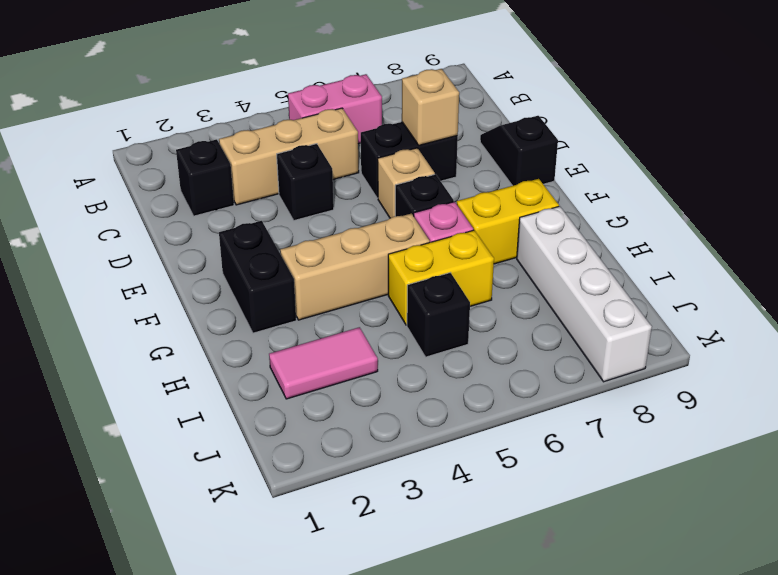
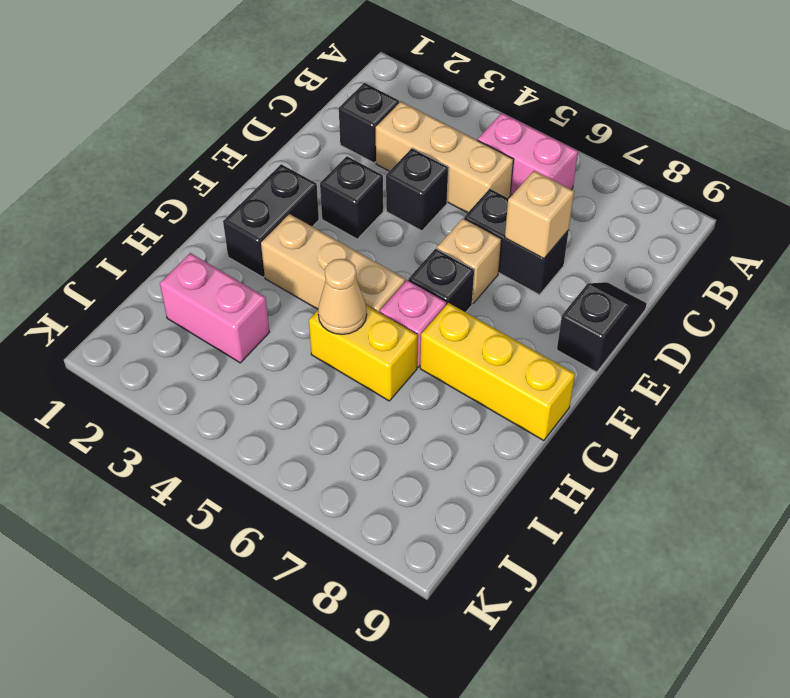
yellow 1x2 brick [457,179,559,264] -> yellow 1x3 brick [420,303,575,441]
none -> tan 1x1 cone [318,259,367,334]
white 1x4 brick [517,206,652,382] -> none
pink 1x2 tile [269,327,378,399] -> pink 1x2 brick [160,253,269,363]
black 1x1 brick [407,273,470,357] -> black 1x1 brick moved to [320,156,383,239]

